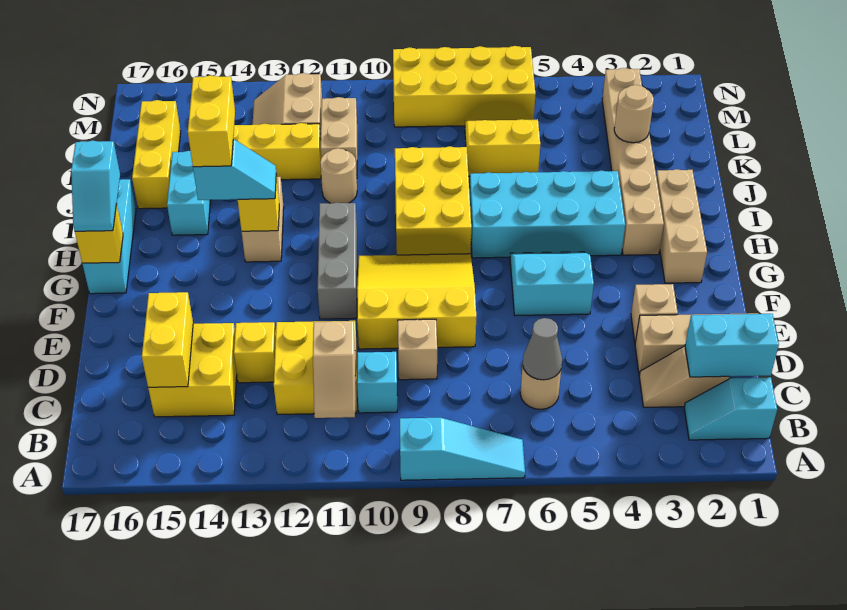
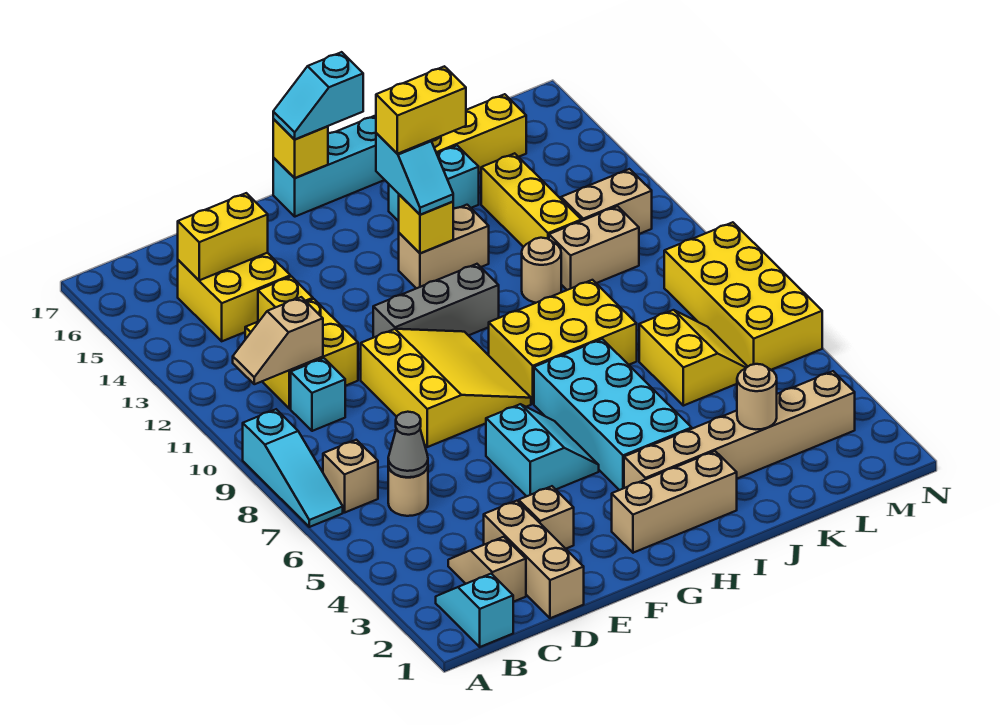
cyan 1x2 brick [685,314,779,377] -> none
tan 1x1 brick [398,319,437,380] -> tan 1x1 brick moved to [323,440,378,512]

